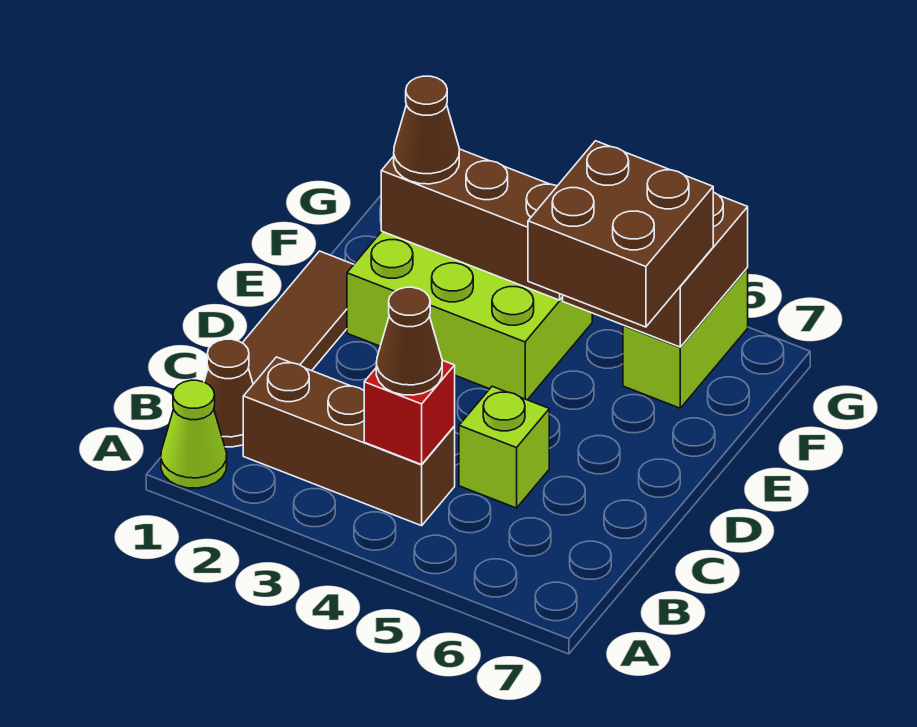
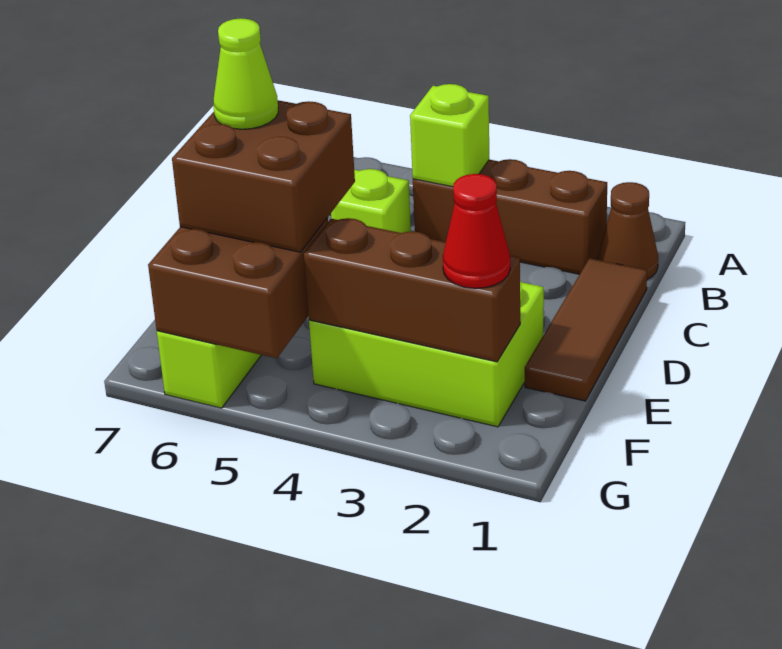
lime 1x1 cone [161,380,227,488] -> lime 1x1 cone moved to [213,18,278,129]
red 1x1 brick [364,360,455,464] -> lime 1x1 brick [410,84,489,187]
brown 1x1 cone [376,287,442,395] -> none
brown 1x1 cone [394,76,459,184] -> red 1x1 cone [443,174,510,288]

